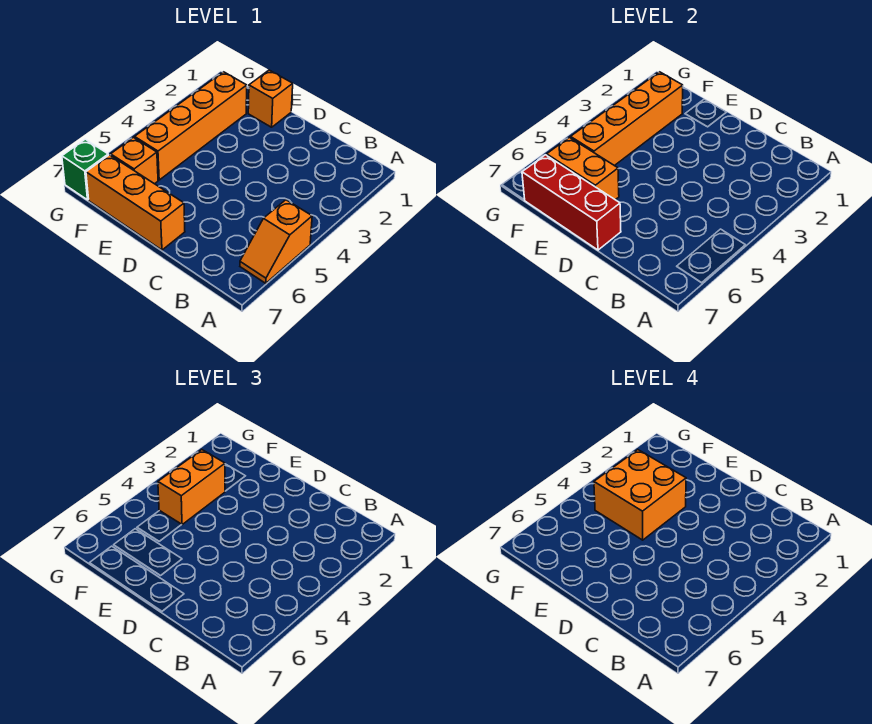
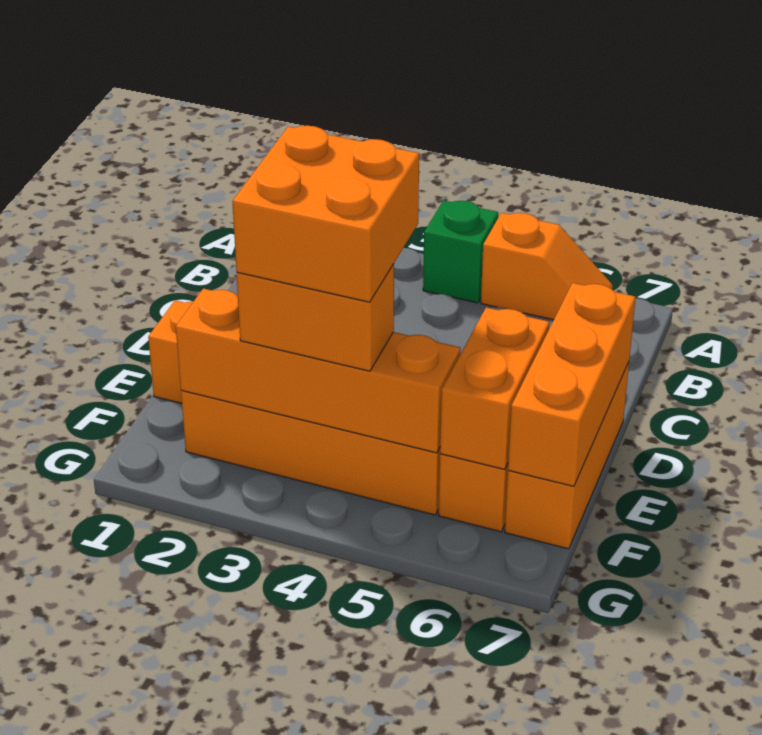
red 1x3 brick [522,155,621,250] -> orange 1x3 brick [508,283,636,486]
green 1x1 brick [62,139,108,200] -> green 1x1 brick moved to [423,200,498,303]

